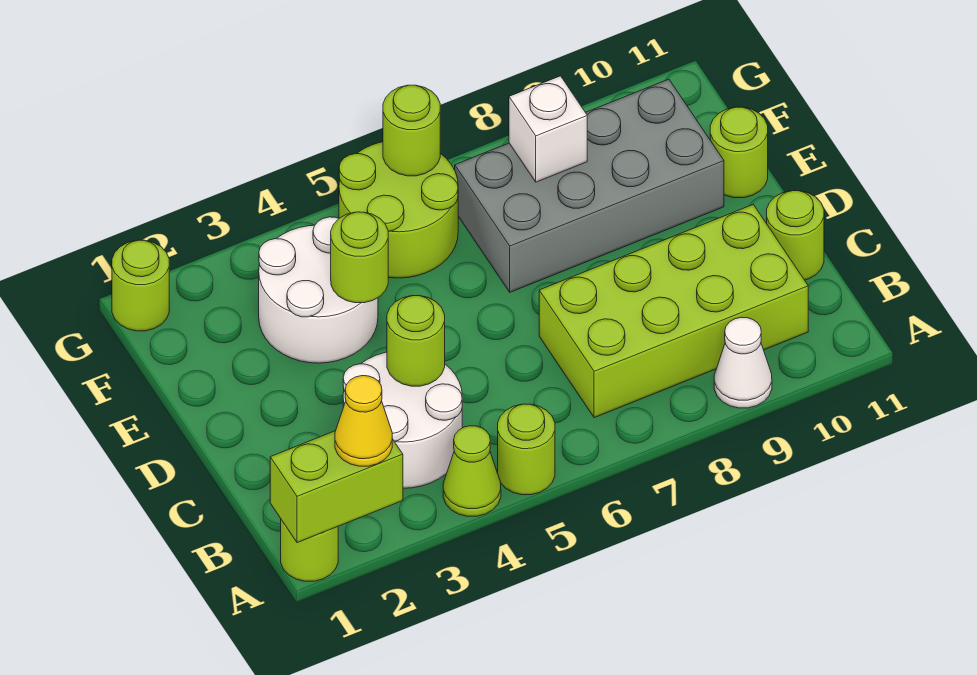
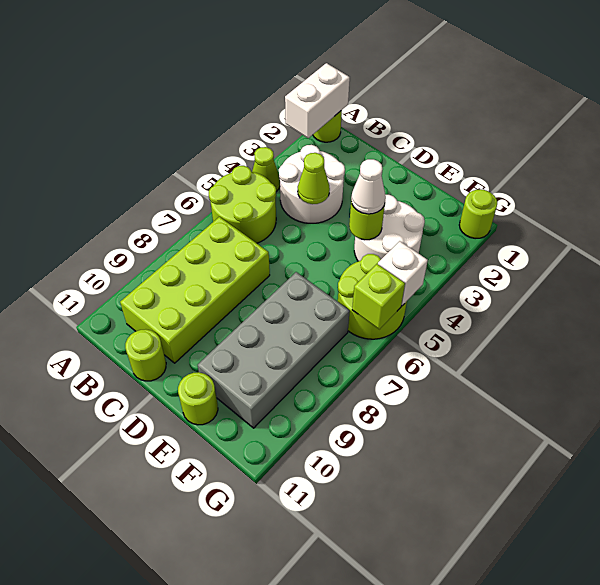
lime 1x2 brick [270,431,403,543] -> white 1x2 brick [285,63,350,138]
yellow 1x1 cone [335,376,392,466] -> none
lime 1x1 round brick [498,404,555,495] -> lime 2x2 round brick [209,166,276,243]
white 1x1 cone [714,317,772,408] -> white 1x1 cone moved to [351,159,386,214]
lime 1x1 round brick [387,296,445,386] -> lime 1x1 cone [298,153,330,204]
white 1x1 brick [509,76,587,182] -> white 1x1 brick moved to [378,241,428,306]
lime 1x1 round brick [383,85,440,176] -> lime 1x1 brick [352,264,405,329]

